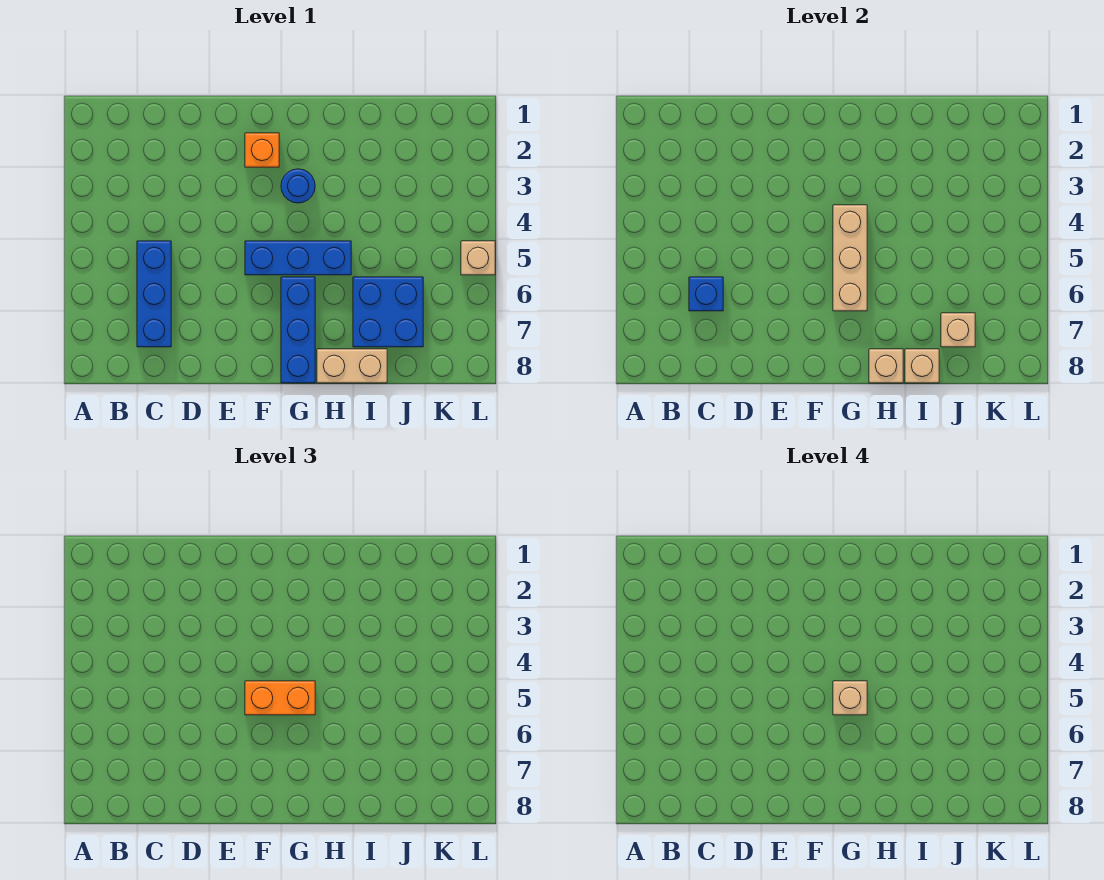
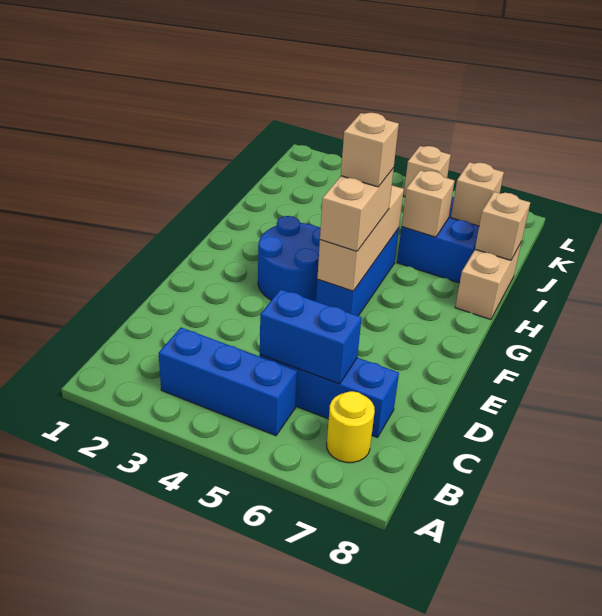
none -> yellow 1x1 round brick [327,391,375,463]
blue 1x1 brick [689,277,723,311] -> blue 1x2 brick [260,289,362,384]
orange 1x1 brick [245,133,279,167] -> none
orange 1x2 brick [245,681,315,715] -> tan 1x2 brick [320,168,394,251]
blue 1x1 round brick [281,169,315,203] -> blue 2x2 round brick [258,216,321,301]
tan 1x3 brick [833,205,867,311] -> tan 1x3 brick turned to [317,185,404,291]
blue 1x3 brick [281,277,315,383] -> blue 1x3 brick moved to [159,328,297,436]
tan 1x1 brick [869,349,903,383] -> tan 1x1 brick moved to [402,170,455,237]

